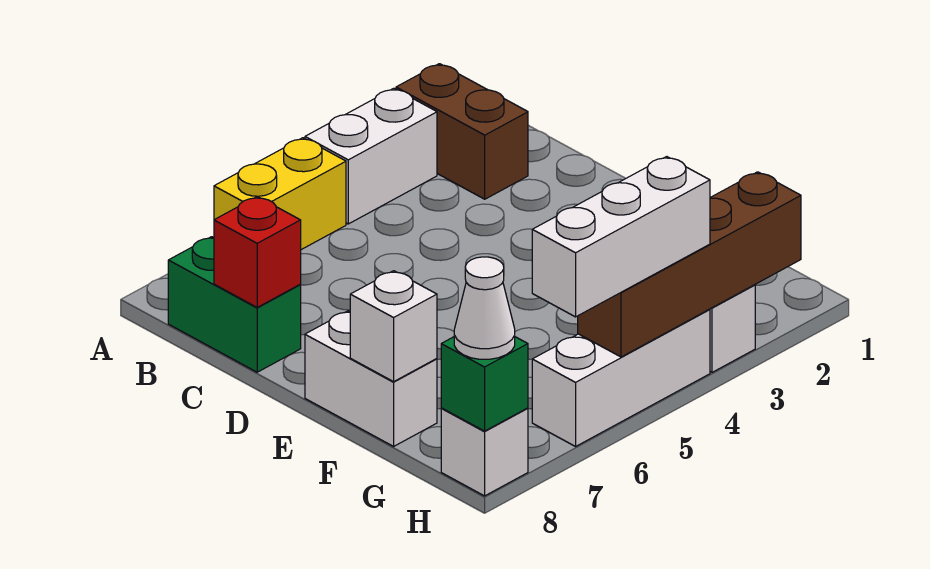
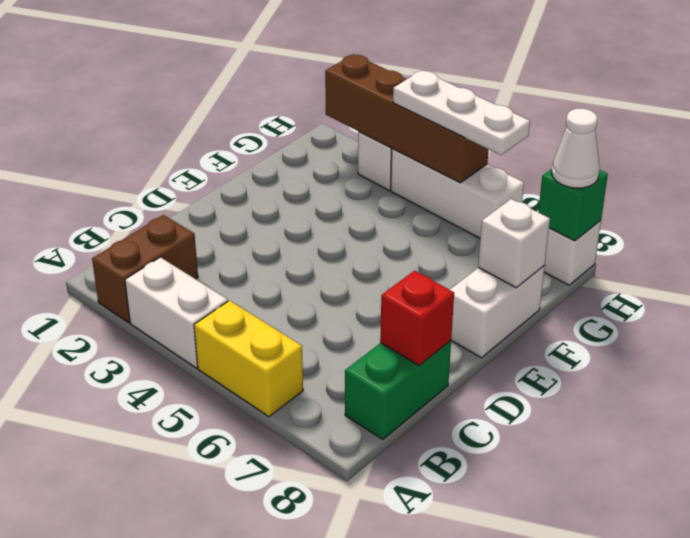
white 1x3 brick [532,157,710,317] -> white 1x3 plate [393,70,530,155]

